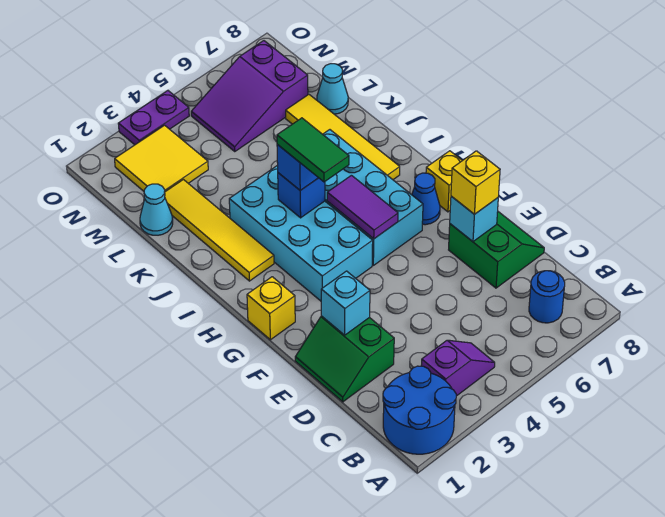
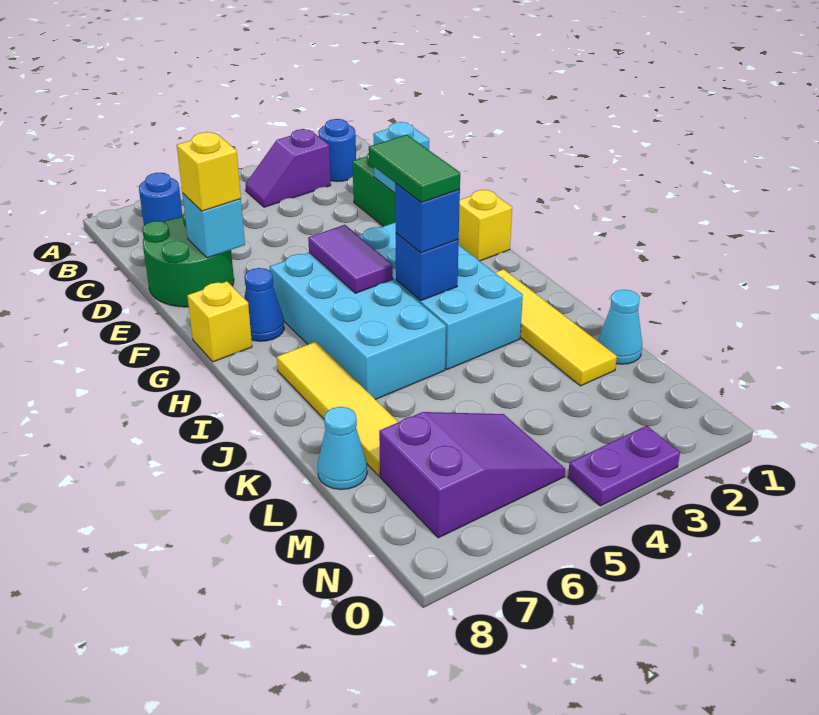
blue 2x2 round brick [383,366,456,454] -> blue 1x1 round brick [318,119,356,181]
green 2x2 slope [449,212,544,288] -> green 2x2 round brick [142,212,234,307]
yellow 2x2 tile [115,125,208,192] -> none

